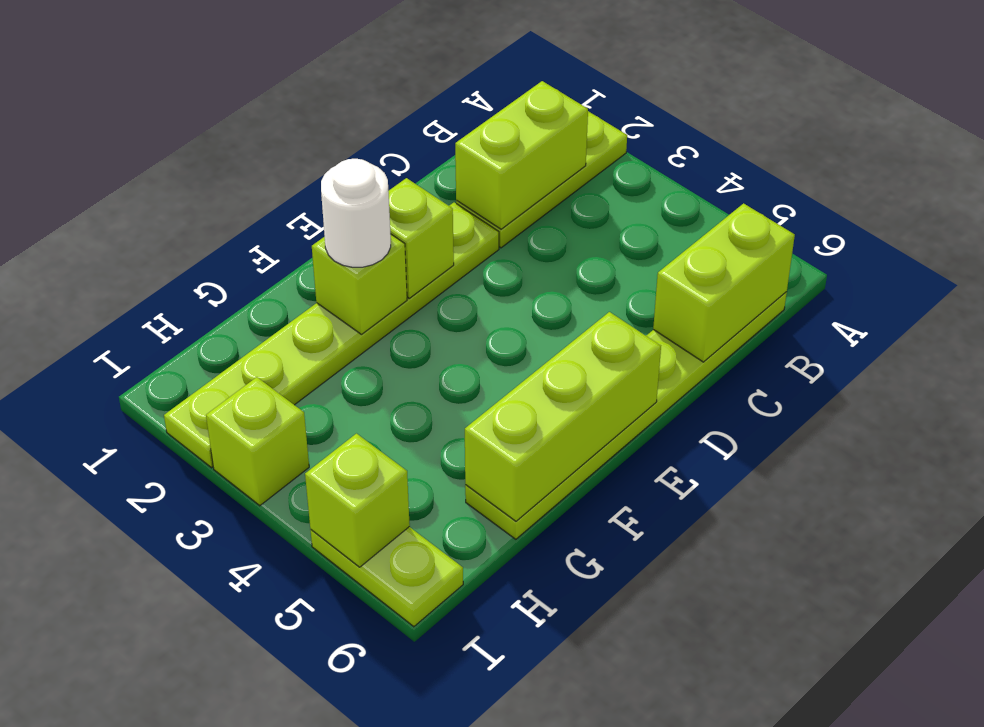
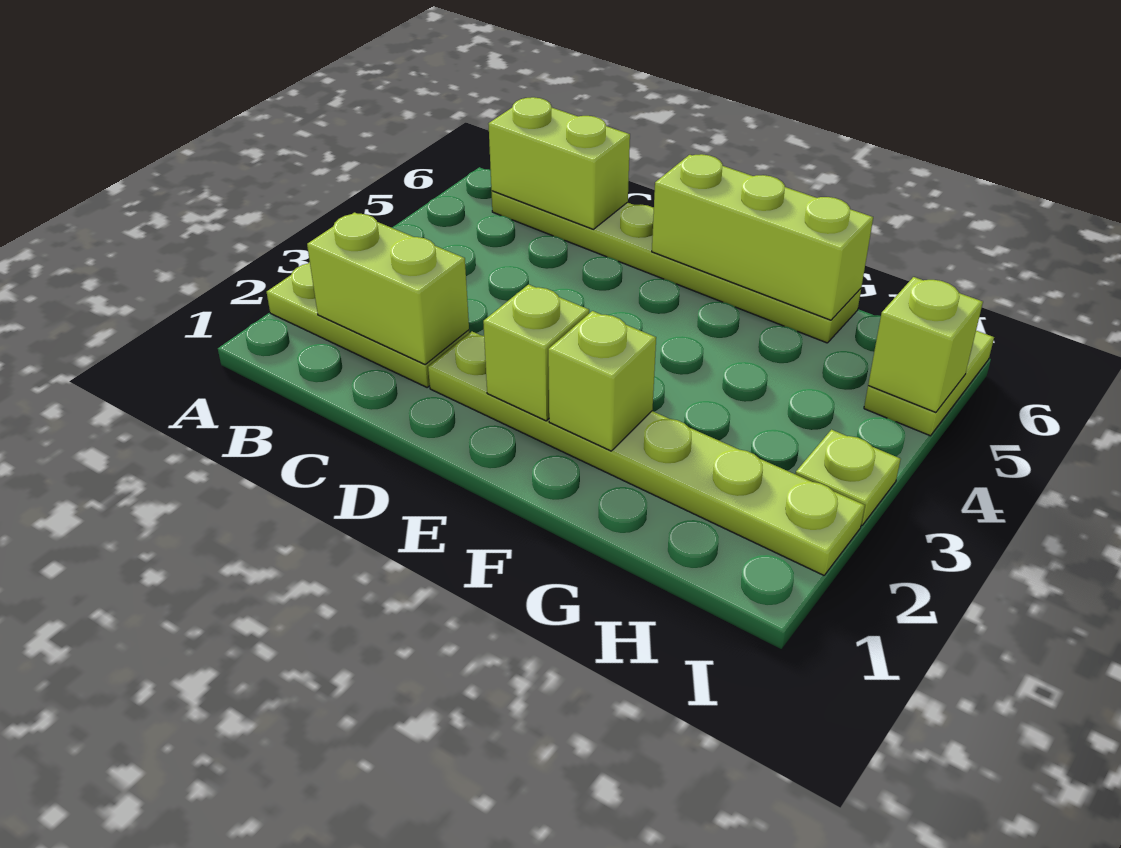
white 1x1 round brick [321,159,391,267] -> none
lime 1x1 brick [206,377,309,506] -> lime 1x1 plate [796,430,901,525]

